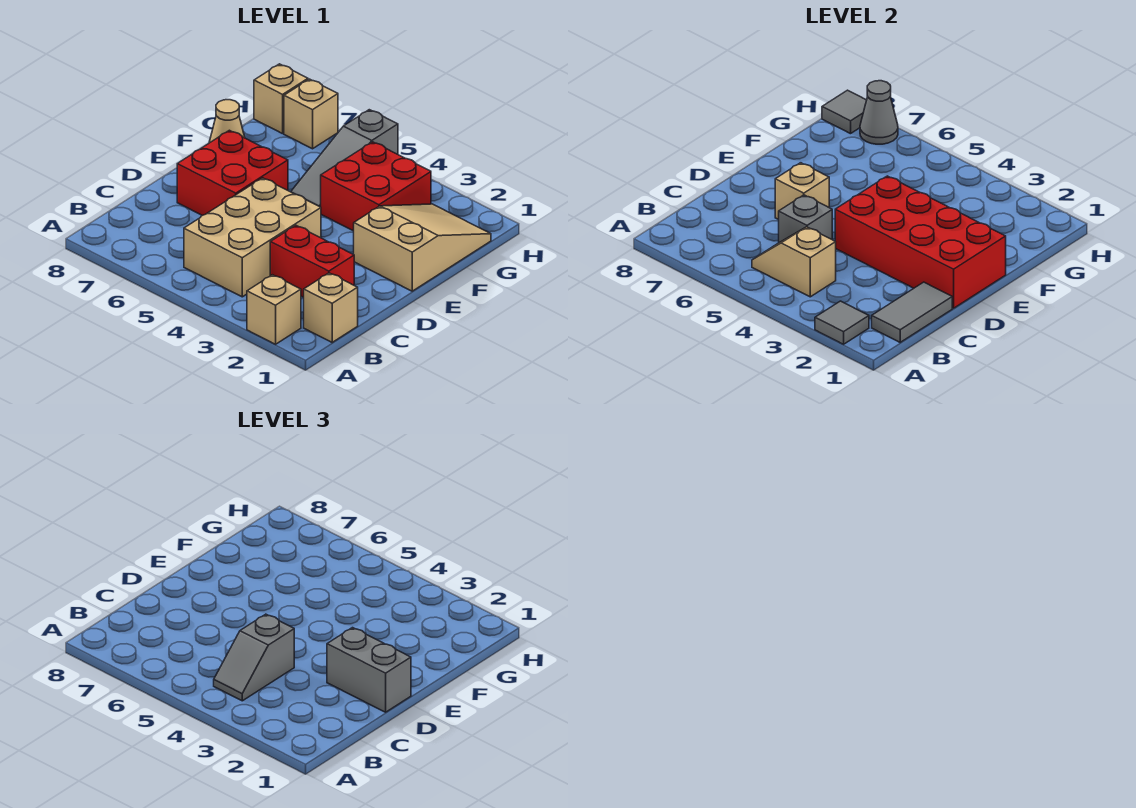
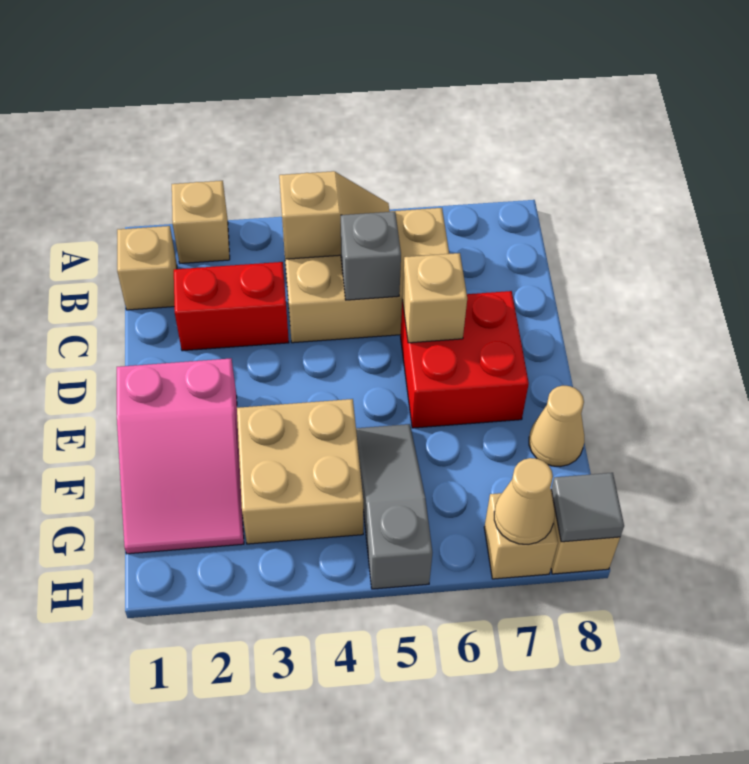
grey 1x1 tile [815,301,869,344] -> none
grey 1x2 tile [872,282,952,342] -> none
tan 2x3 brick [184,178,321,297] -> tan 2x3 brick turned to [283,208,449,343]
grey 1x2 slope [214,614,294,701] -> none
red 2x4 brick [835,176,1006,308] -> none
grey 1x2 brick [327,628,411,712] -> none
tan 2x3 slope [354,204,491,291] -> pink 2x3 slope [117,358,244,554]
red 2x2 brick [321,142,431,231] -> tan 2x2 brick [237,399,363,544]
grey 1x1 cone [860,81,898,144] -> tan 1x1 cone [494,458,555,545]

